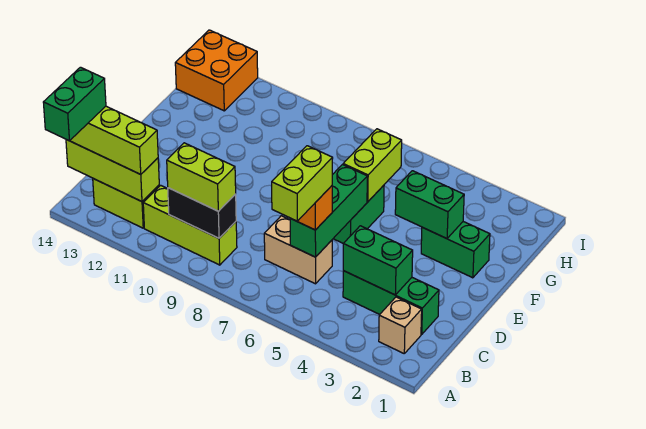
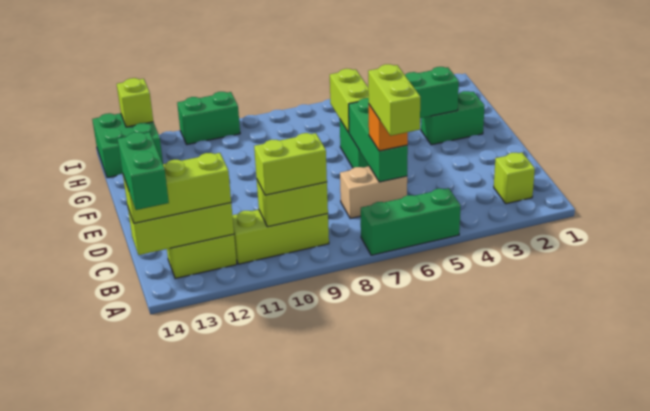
tan 1x1 brick [379,297,422,353] -> lime 1x1 brick [494,152,535,204]
black 1x2 brick [168,188,236,238] -> lime 1x2 brick [257,180,328,227]
green 1x3 brick [343,271,439,334] -> green 1x3 brick moved to [360,188,461,255]
green 1x2 brick [343,226,413,295] -> green 1x2 brick moved to [177,92,240,145]
orange 2x2 brick [175,30,258,111] -> green 2x2 brick [92,113,163,178]
none -> lime 1x1 brick [117,78,153,127]

